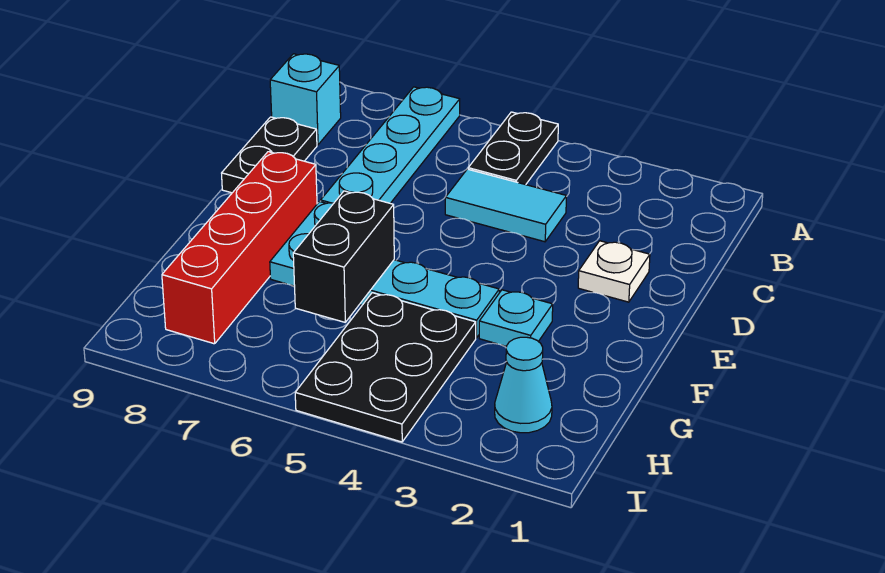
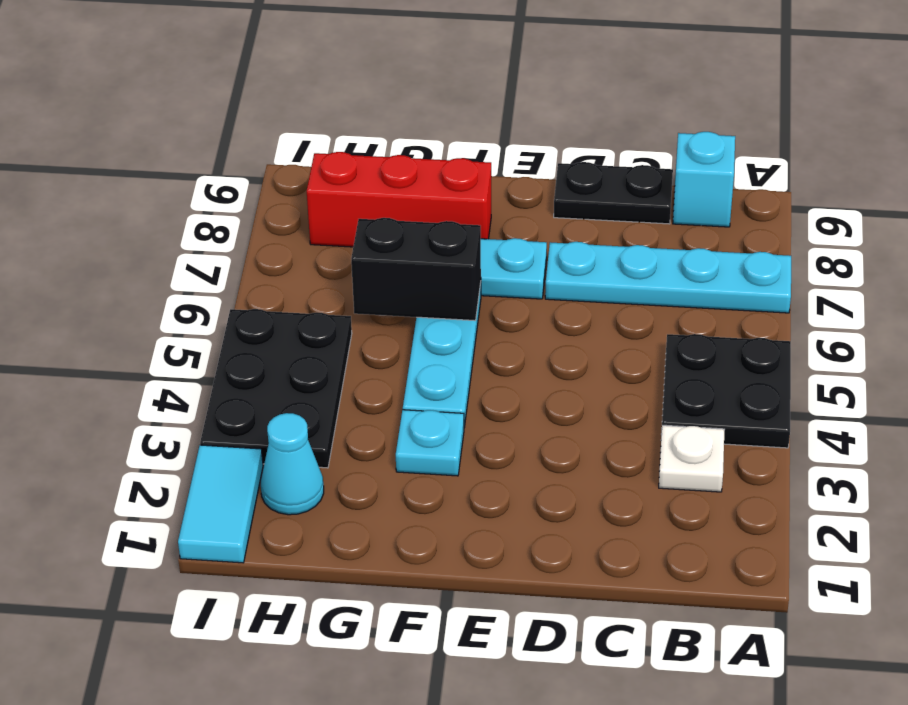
black 1x2 plate [468,112,558,185] -> black 2x2 plate [662,334,791,448]
cyan 1x2 tile [445,169,567,242] -> cyan 1x2 tile moved to [178,445,263,563]
white 1x1 plate [578,241,650,302] -> white 1x1 plate moved to [659,425,724,492]
red 1x4 brick [162,152,317,344] -> red 1x3 brick [307,152,491,247]
black 2x3 plate [295,293,476,442] -> black 2x3 plate turned to [200,309,352,468]

